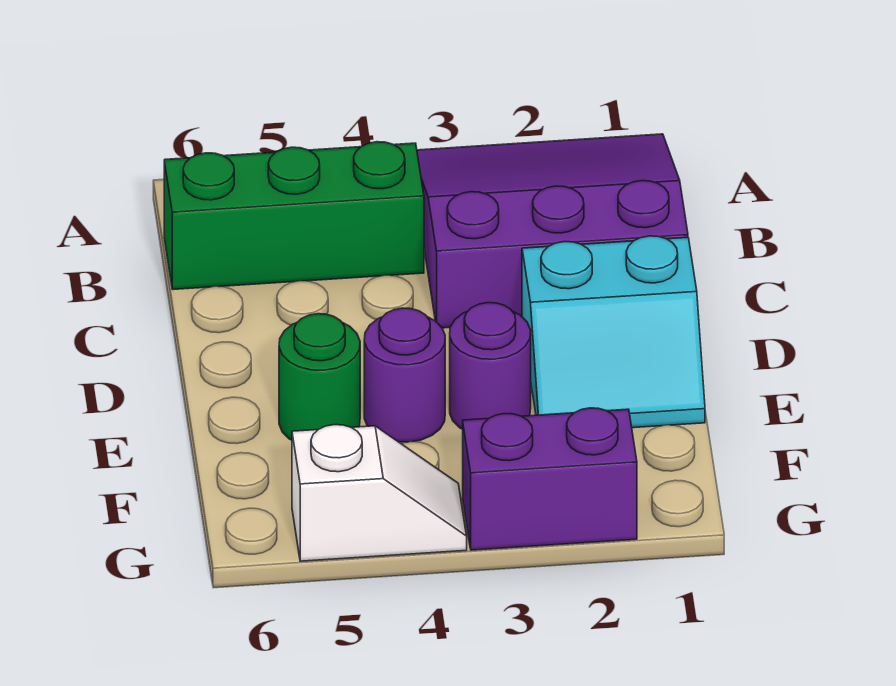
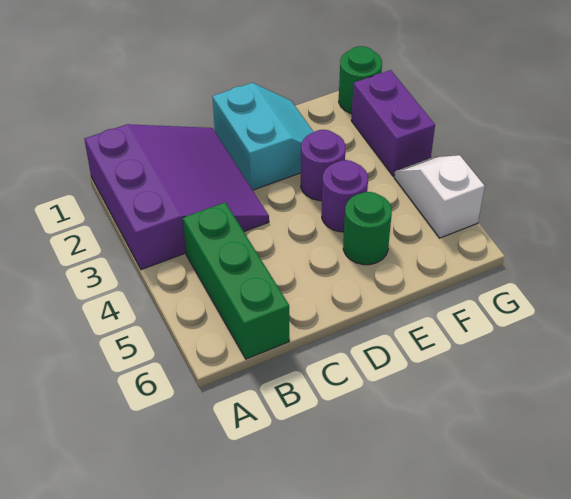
purple 3x3 slope [417,134,688,328] -> purple 3x3 slope turned to [84,124,269,270]
none -> green 1x1 round brick [339,46,382,114]

